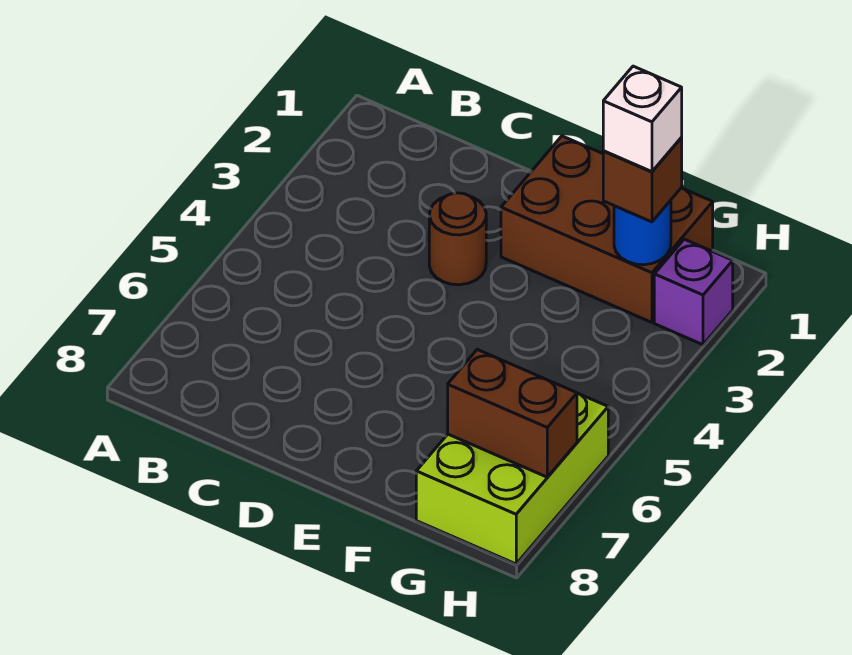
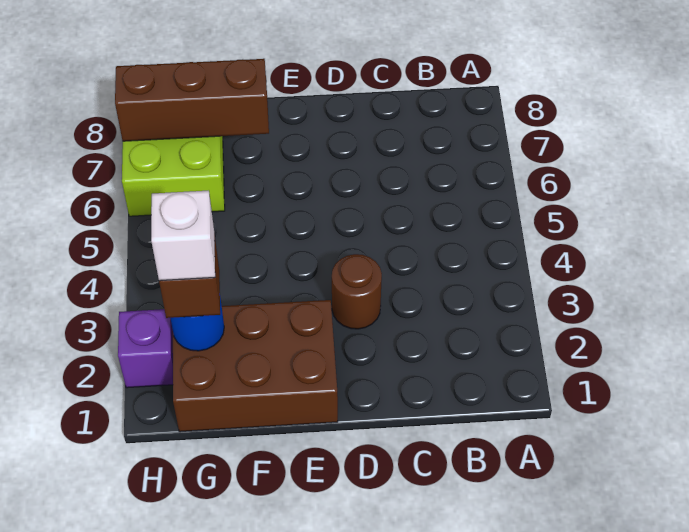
brown 1x2 brick [448,349,577,477] -> brown 1x3 brick [115,59,269,141]

